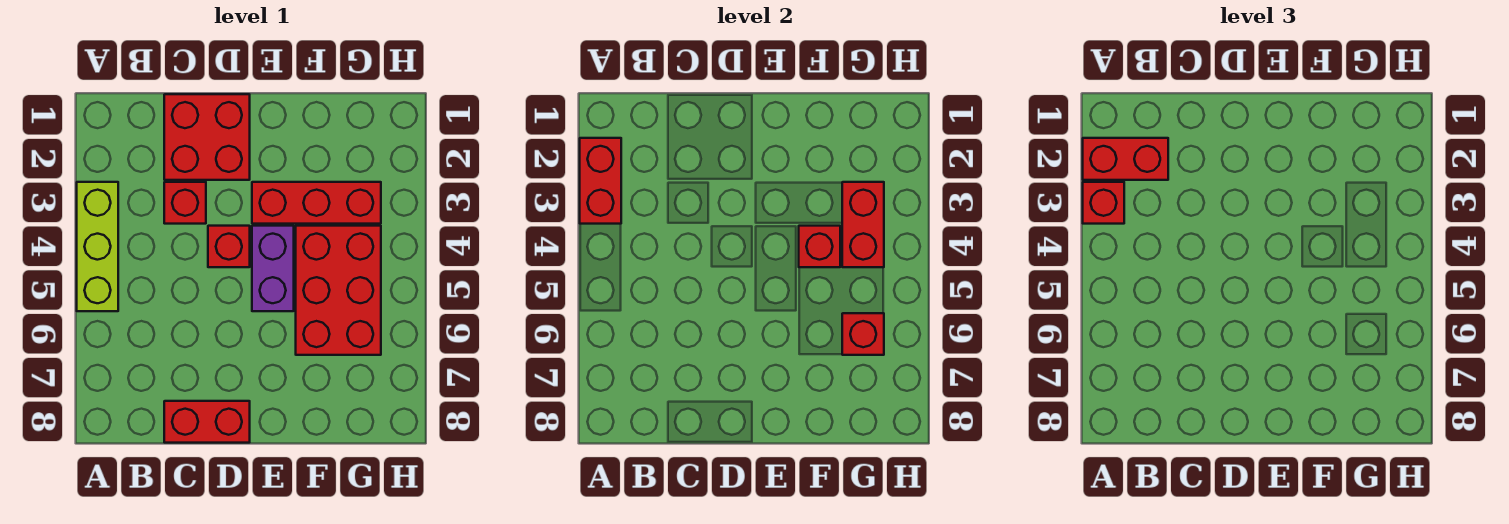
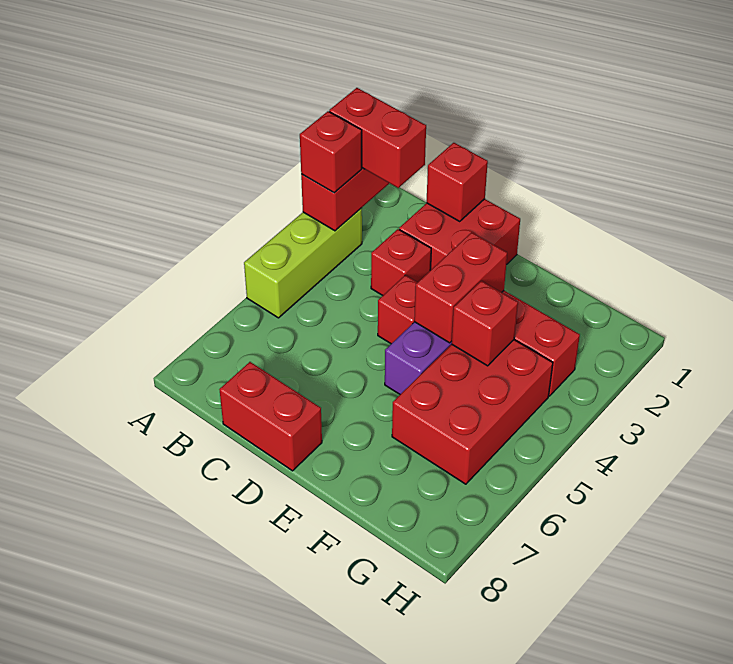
red 1x2 brick [842,182,884,267] -> red 1x2 brick moved to [414,232,507,343]
red 1x1 brick [842,313,884,355] -> red 1x1 brick moved to [426,143,488,221]

